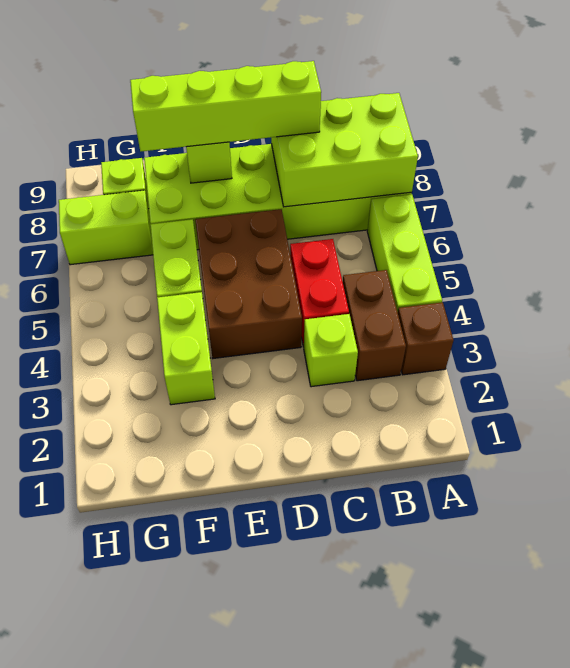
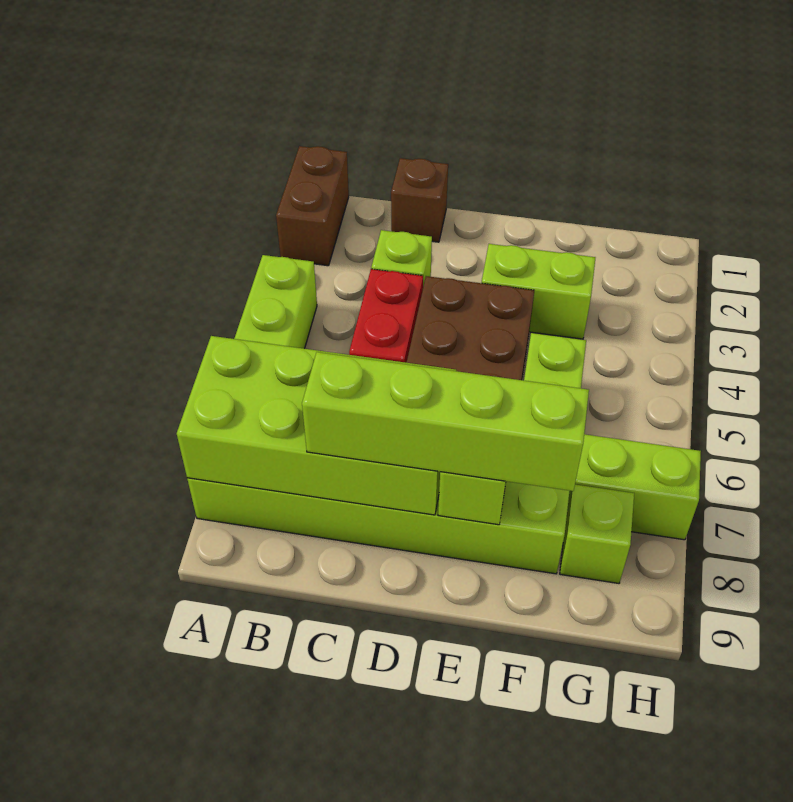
brown 1x1 brick [398,302,453,375] -> brown 1x1 brick moved to [391,158,448,242]
lime 2x3 brick [271,93,418,207] -> lime 2x4 brick [177,336,456,515]
brown 1x2 brick [343,270,406,381] -> brown 1x2 brick moved to [276,146,349,266]
lime 1x2 brick [157,292,215,405] -> lime 1x2 brick turned to [482,244,595,339]

